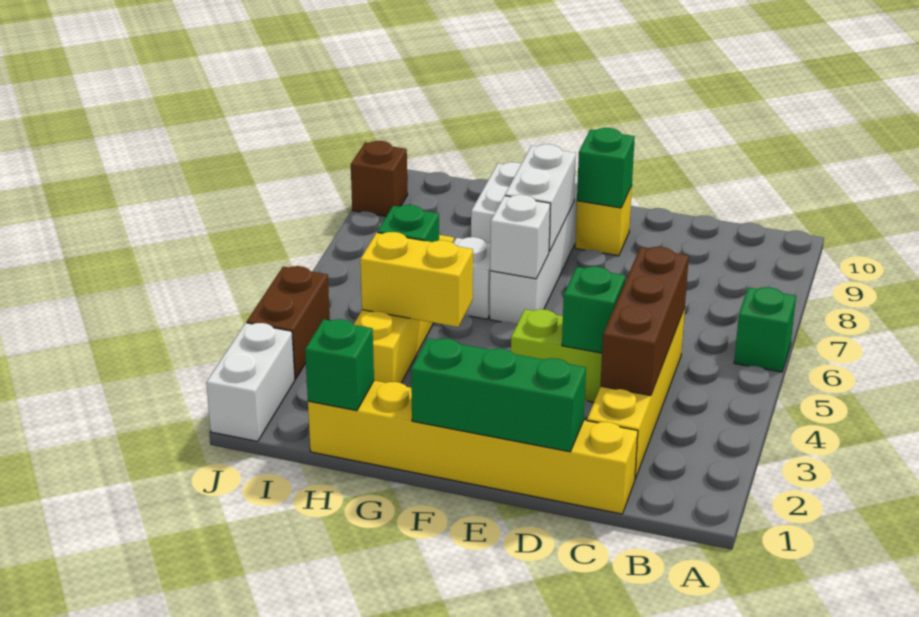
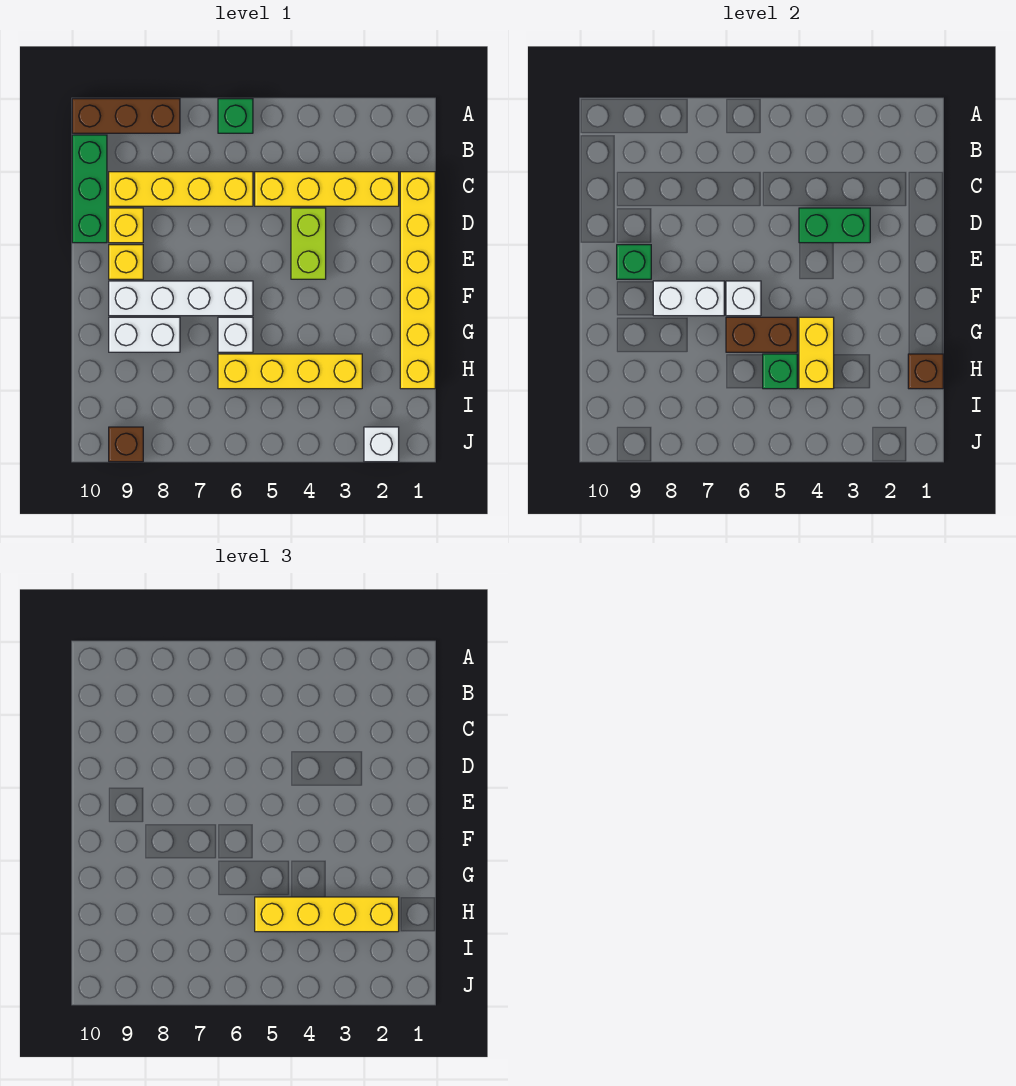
brown 1x3 brick [601,247,689,396] -> brown 1x3 brick moved to [72,99,180,133]
none -> yellow 1x4 brick [109,172,253,206]
green 1x3 brick [411,338,586,452] -> green 1x3 brick moved to [72,135,107,243]
green 1x1 brick [562,266,625,353] -> green 1x2 brick [799,208,870,243]
none -> yellow 1x1 brick [109,208,143,243]
green 1x1 brick [305,319,374,411] -> brown 1x1 brick [908,354,943,389]
none -> yellow 1x4 brick [255,897,399,932]
white 1x2 brick [206,323,295,441] -> white 1x1 brick [364,427,399,462]
brown 1x2 brick [247,266,330,379] -> brown 1x2 brick moved to [726,317,797,352]

